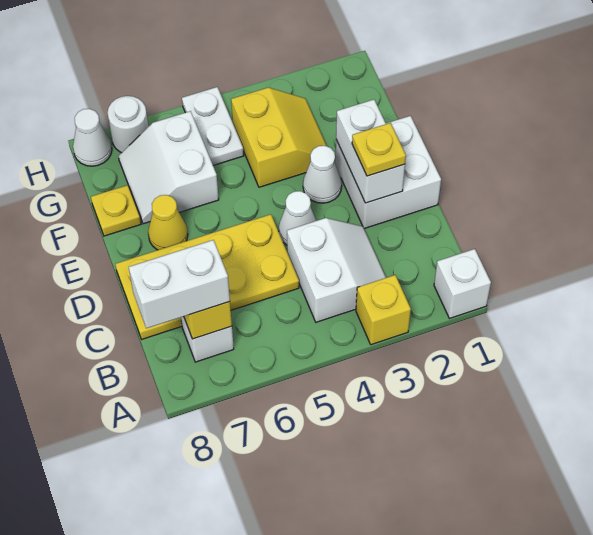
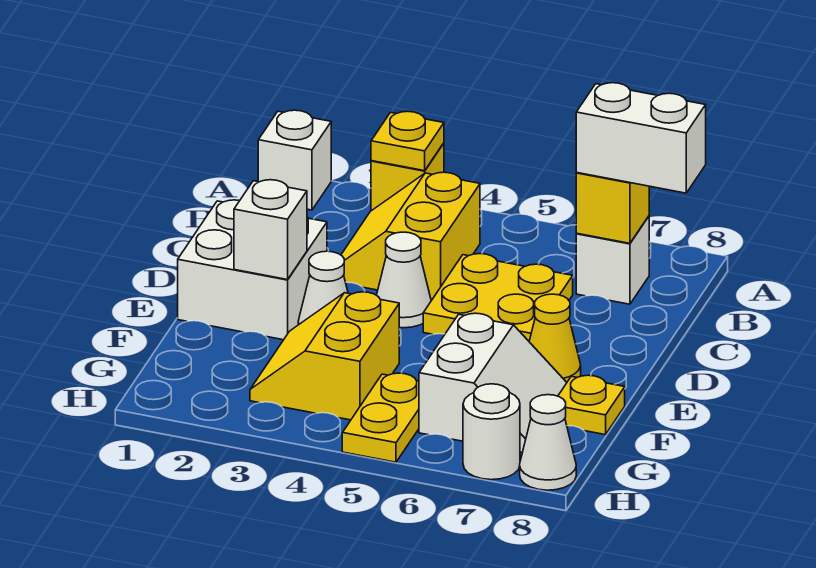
white 2x2 slope [287,218,386,322] -> yellow 2x2 slope [341,172,480,300]
yellow 2x4 plate [115,214,299,339] -> yellow 2x2 plate [423,254,573,341]
white 1x2 brick [336,100,405,203] -> white 1x1 brick [234,180,307,280]
yellow 1x1 plate [352,123,406,176] -> yellow 1x1 plate moved to [371,111,444,171]
white 1x2 plate [182,87,244,165] -> yellow 1x2 plate [342,373,419,462]

